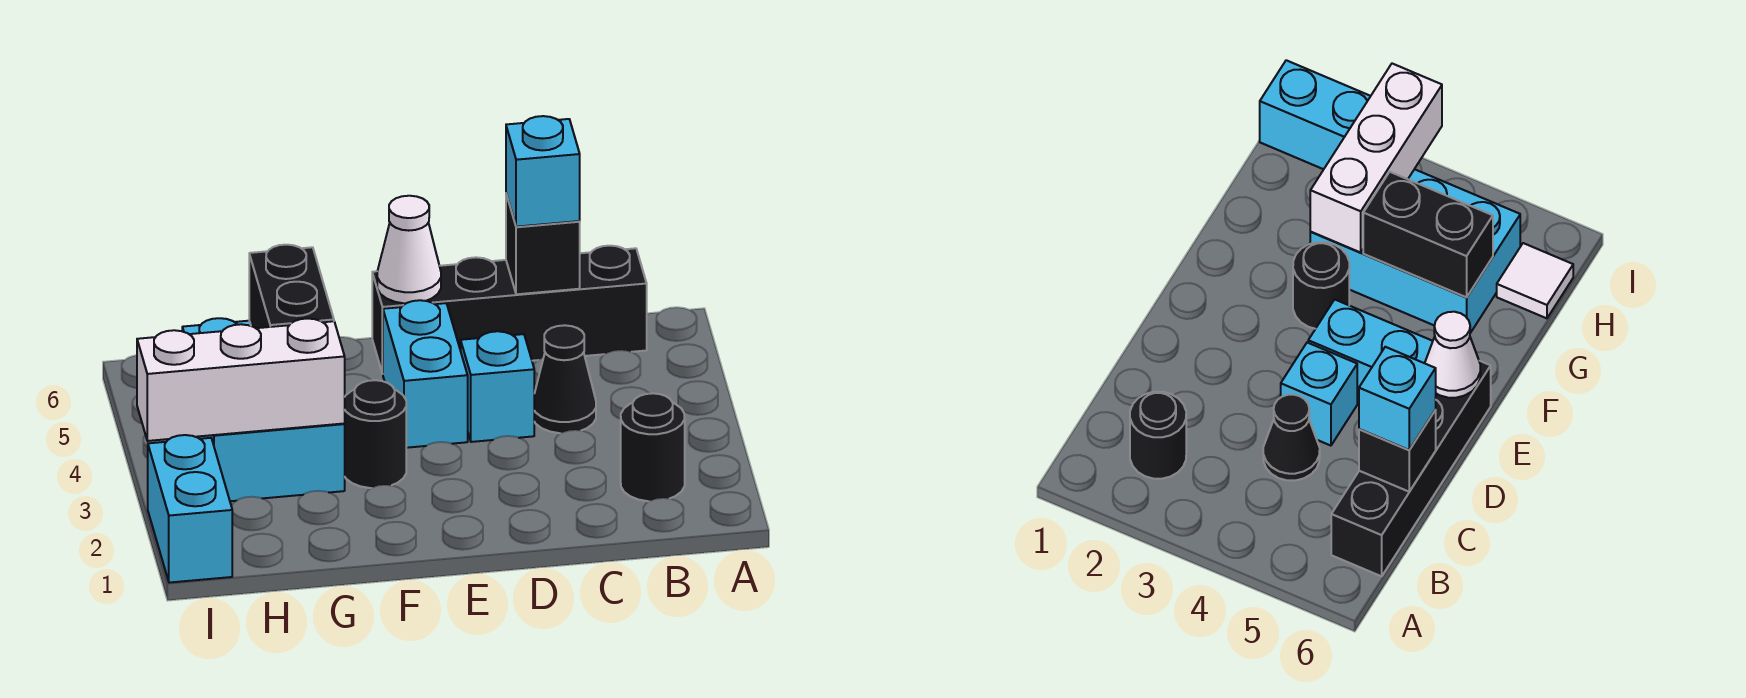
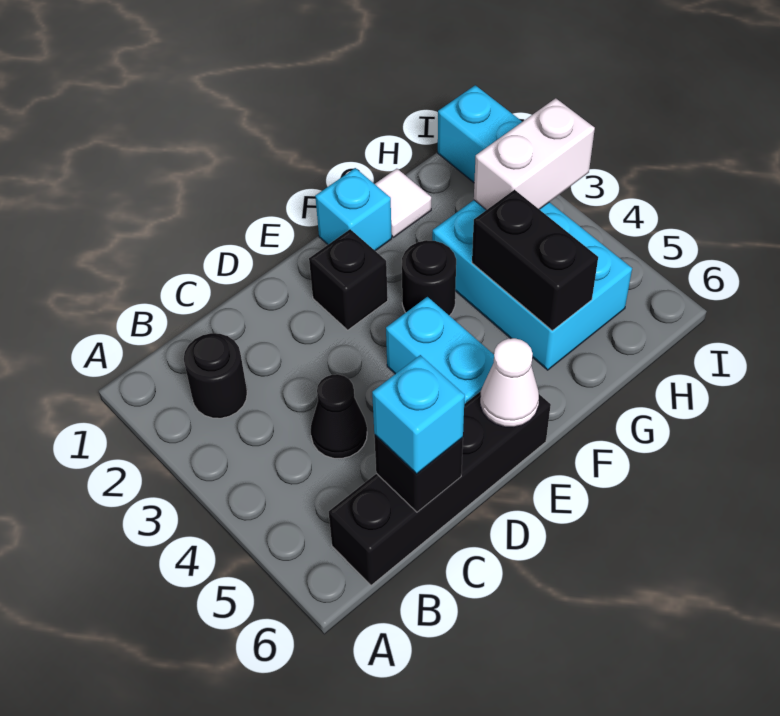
cyan 1x1 brick [461,331,534,442] -> cyan 1x1 brick moved to [315,168,392,251]
none -> black 1x1 brick [309,229,388,330]
white 1x3 brick [137,319,345,441] -> white 1x2 brick [474,98,595,210]
white 1x1 tile [1497,243,1573,318] -> white 1x1 tile moved to [375,169,431,237]

